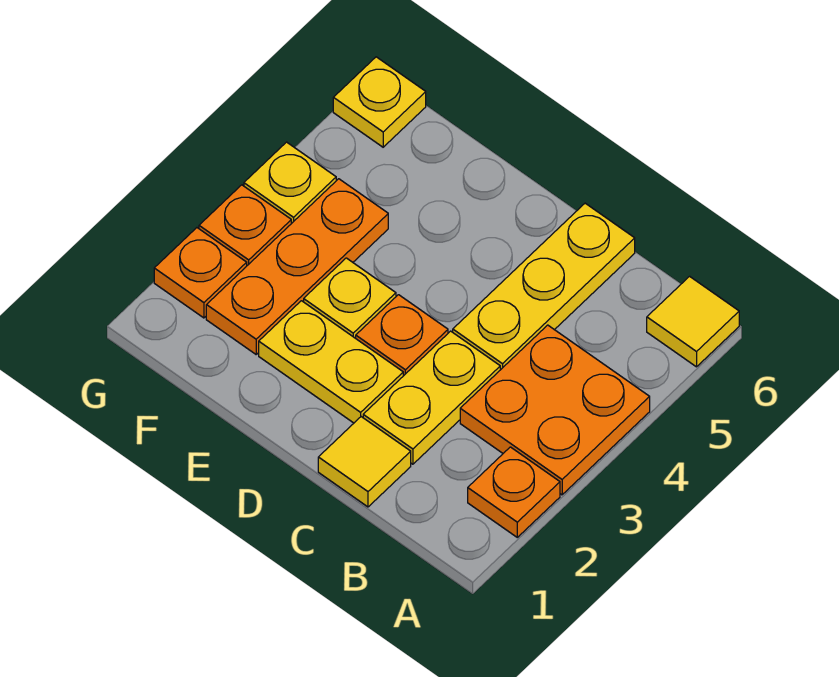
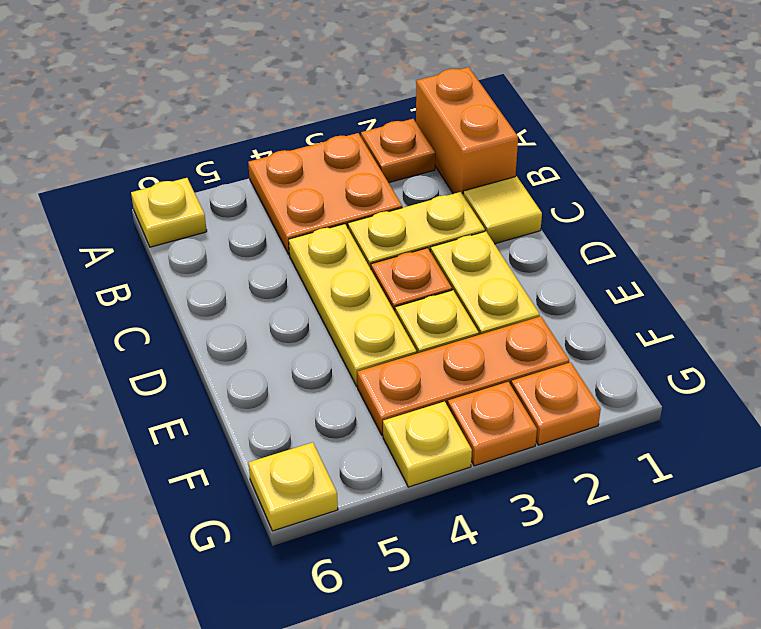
none -> orange 1x2 brick [416,67,518,195]
yellow 1x1 tile [647,276,739,367] -> yellow 1x1 plate [131,178,207,247]
yellow 1x3 plate [453,203,635,370] -> yellow 1x3 plate turned to [289,224,417,386]

